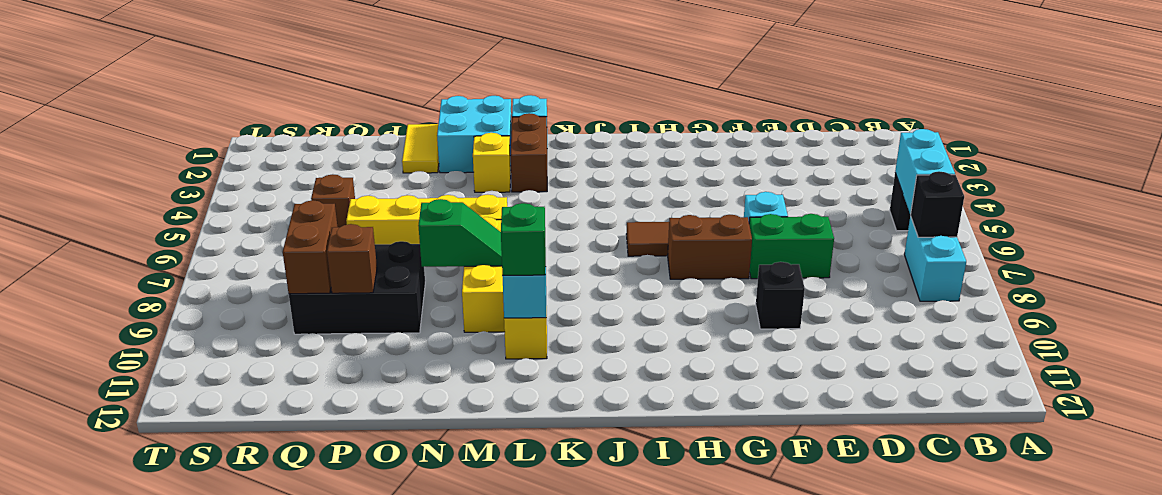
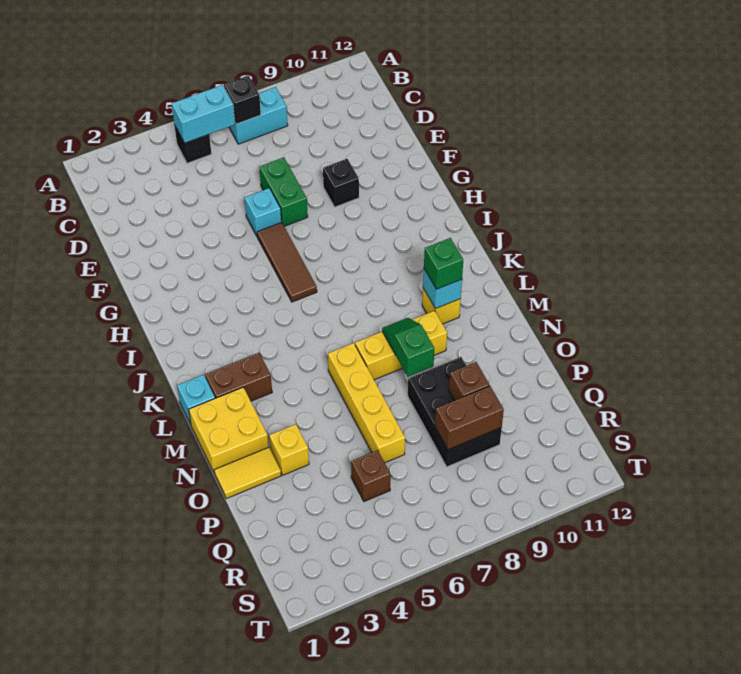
brown 1x2 brick [668,215,752,279] -> none
cyan 2x2 brick [437,96,512,173] -> yellow 2x2 brick [189,387,268,474]
yellow 1x1 brick [473,133,511,192] -> yellow 1x1 brick moved to [269,424,309,475]

